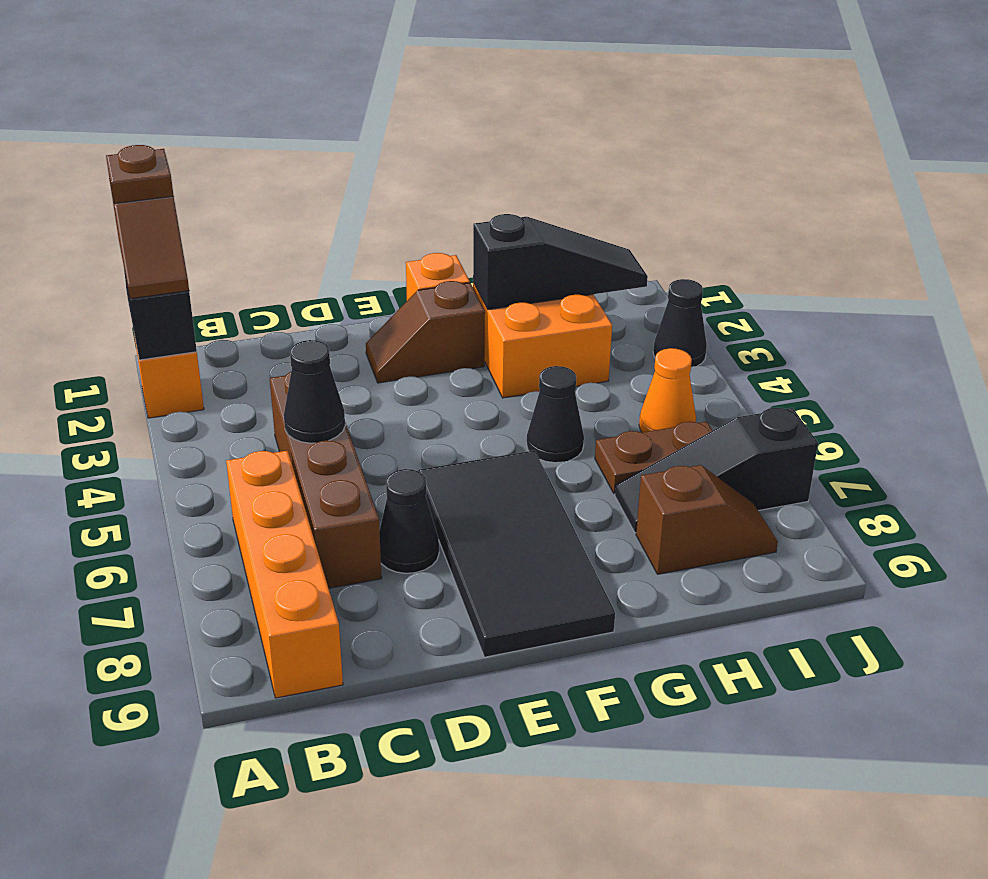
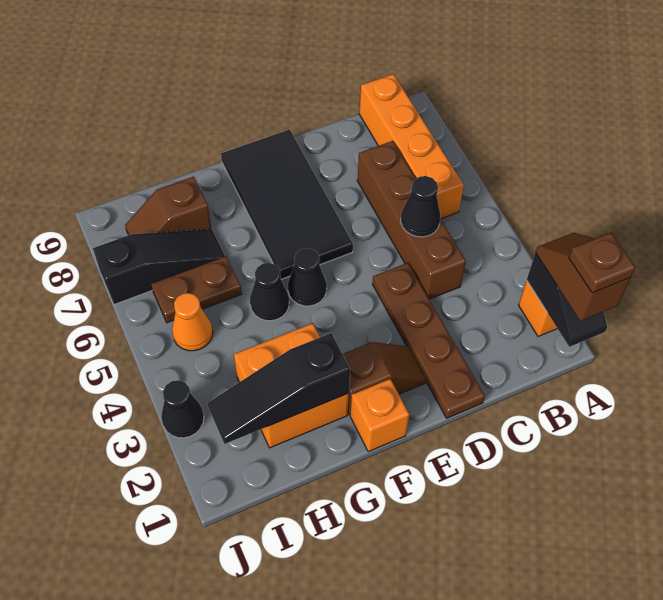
none -> brown 1x4 plate [373,263,485,418]
black 1x1 cone [380,469,439,573] -> black 1x1 cone moved to [288,248,327,306]

